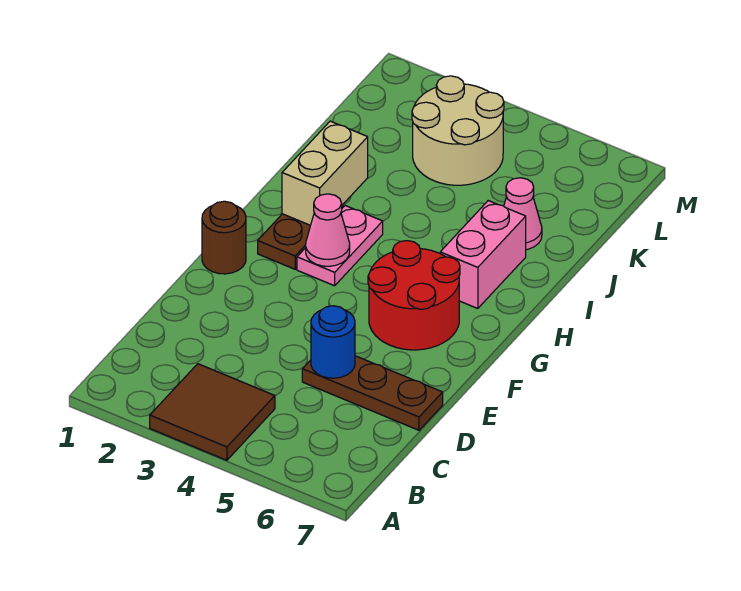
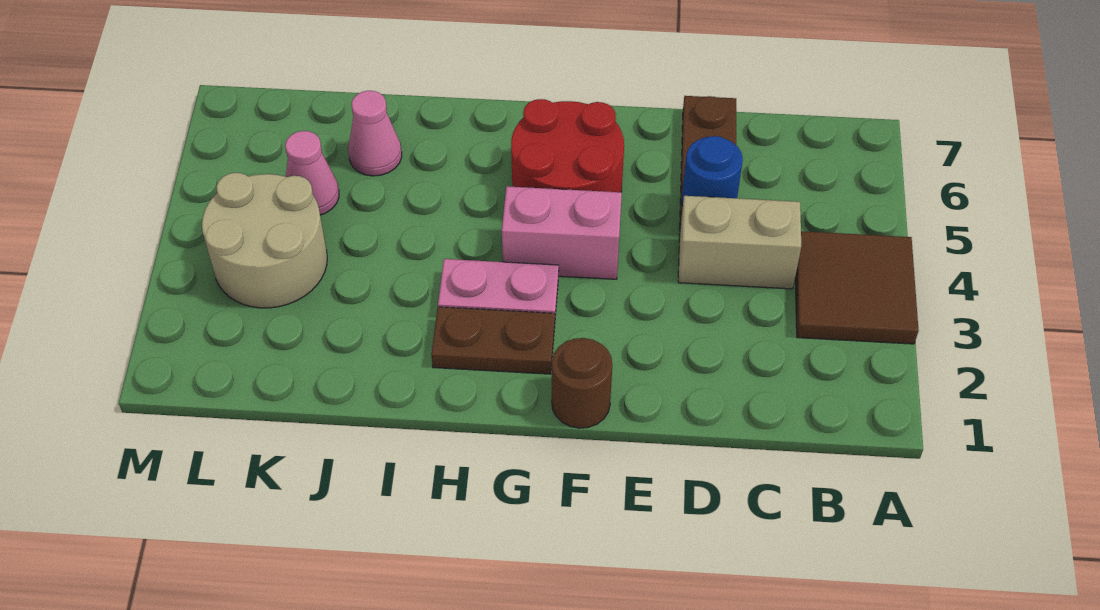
pink 1x1 cone [306,194,350,266] -> pink 1x1 cone moved to [285,131,339,215]
tan 1x2 brick [282,121,368,225] -> tan 1x2 brick moved to [678,196,801,289]
pink 1x2 brick [440,201,526,309] -> pink 1x2 brick moved to [502,186,622,279]

